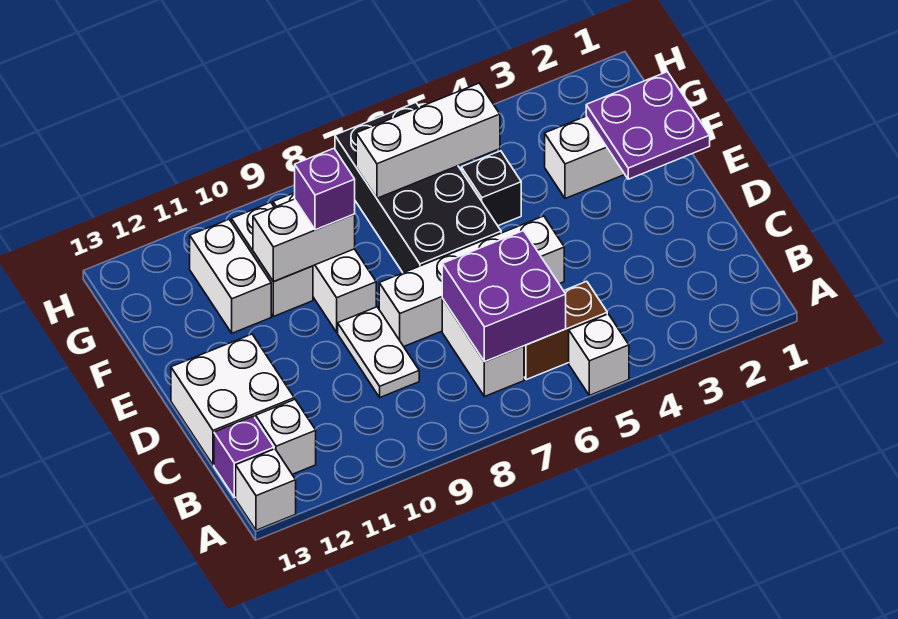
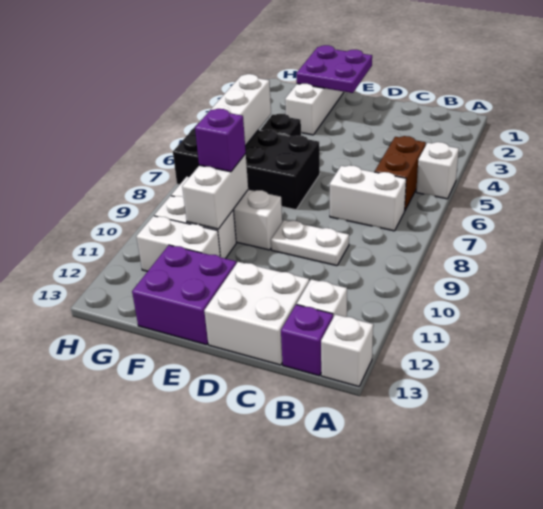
purple 2x2 brick [442,231,566,362] -> purple 2x2 brick moved to [132,245,236,345]
white 1x4 brick [379,216,564,346] -> none

